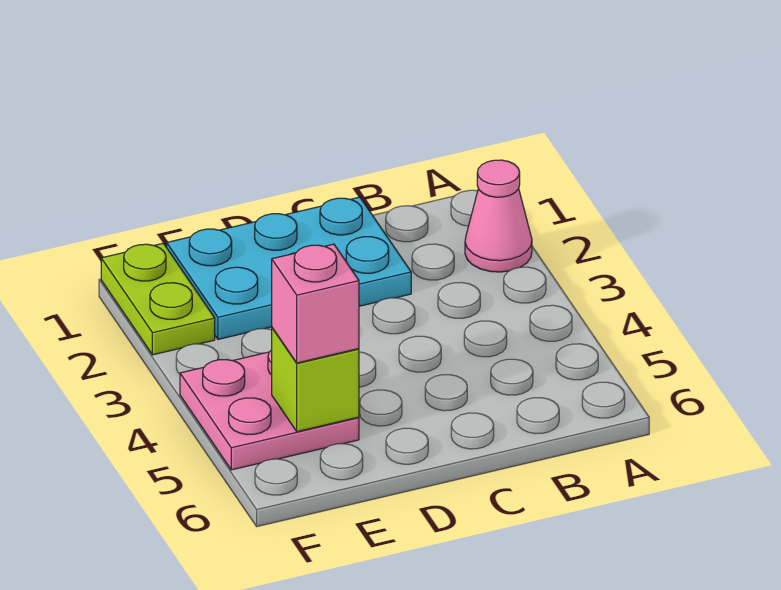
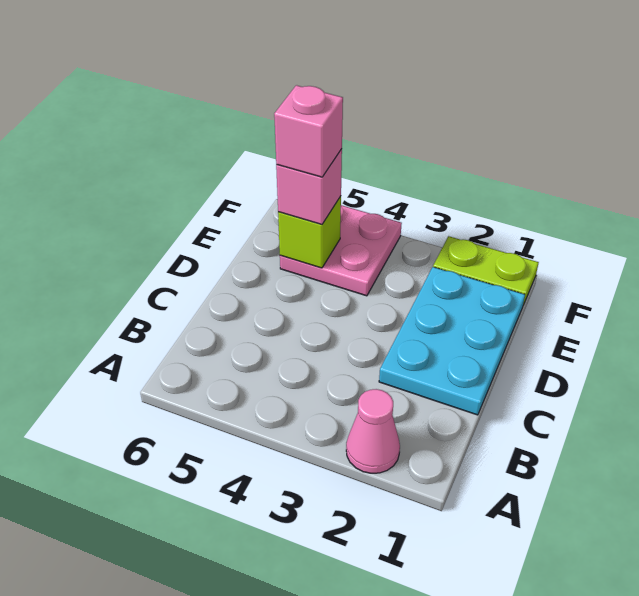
none -> pink 1x1 brick [274,85,343,177]

